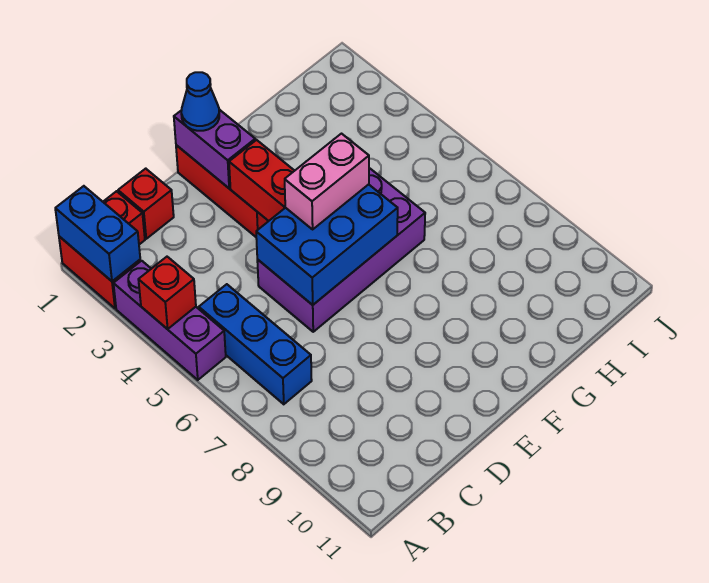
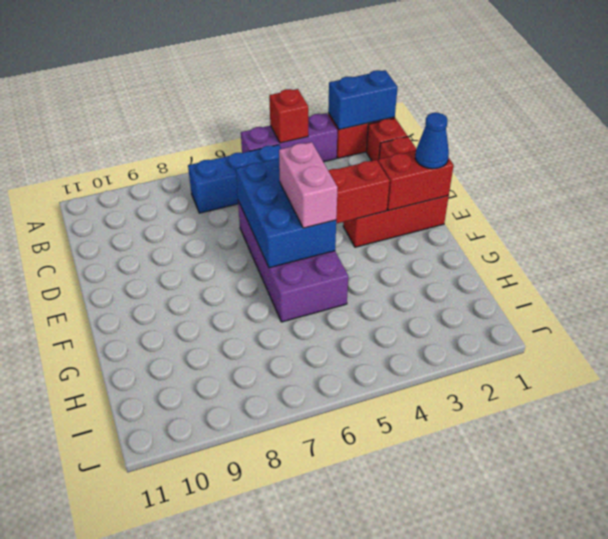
purple 1x2 brick [174,110,255,188] -> red 1x2 brick [378,150,454,211]

